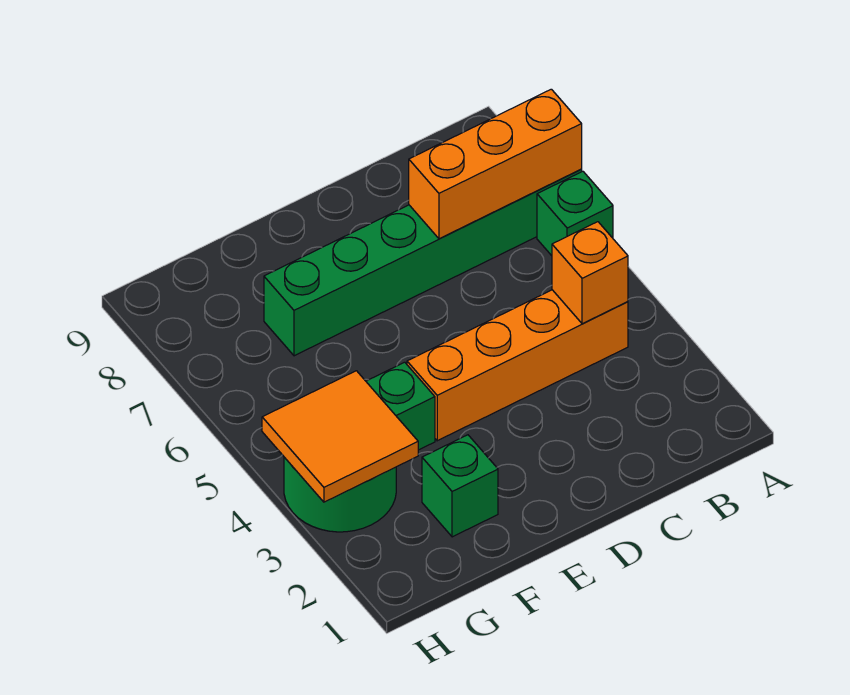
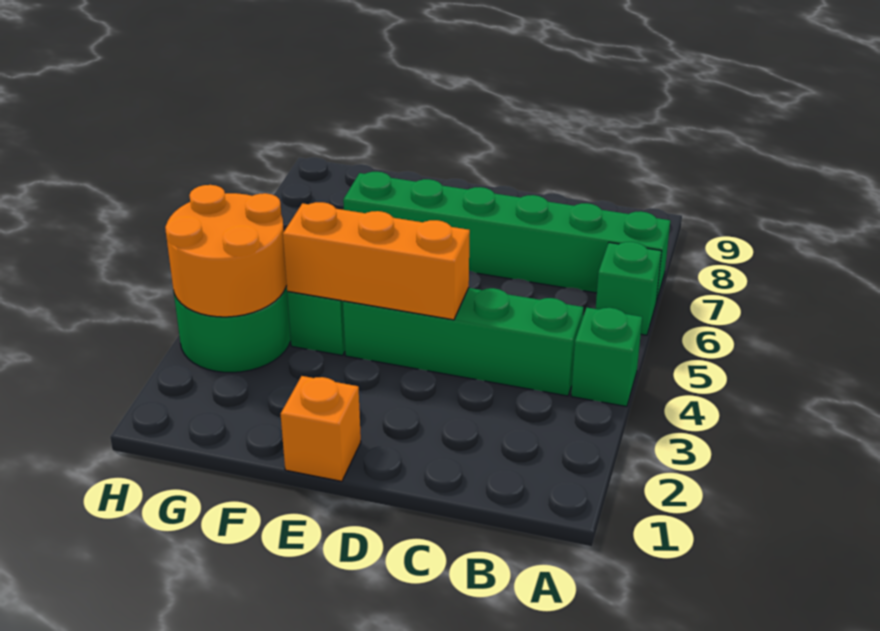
orange 1x3 brick [409,89,582,239] -> orange 1x3 brick moved to [283,202,470,320]
orange 1x4 brick [407,290,628,441] -> green 1x4 brick [343,288,584,396]
orange 1x1 brick [552,222,628,324] -> orange 1x1 brick moved to [281,376,361,481]
green 1x1 brick [422,435,498,537] -> green 1x1 brick moved to [571,308,642,407]
orange 2x2 tile [262,371,418,502] -> orange 2x2 round brick [165,185,287,317]

